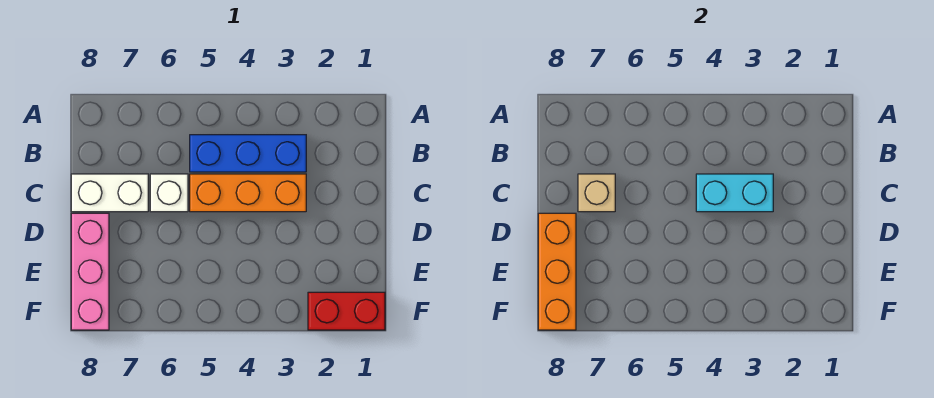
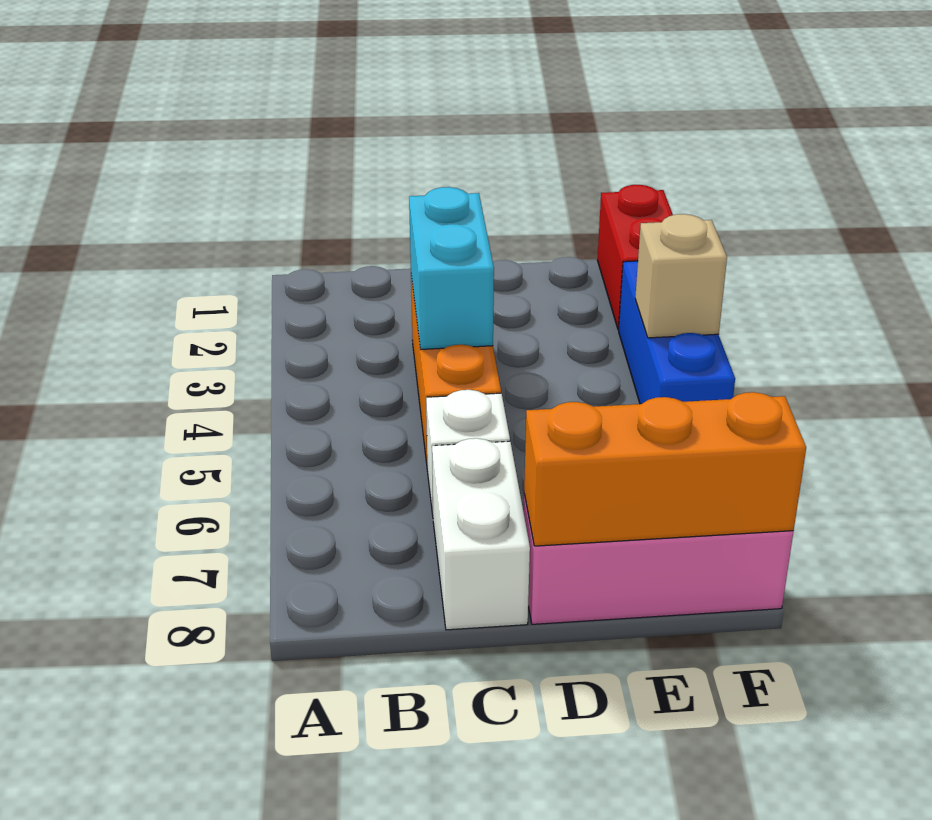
blue 1x3 brick [190,135,306,172] -> blue 1x3 brick moved to [619,261,735,404]
tan 1x1 brick [578,174,615,212] -> tan 1x1 brick moved to [635,214,727,338]

